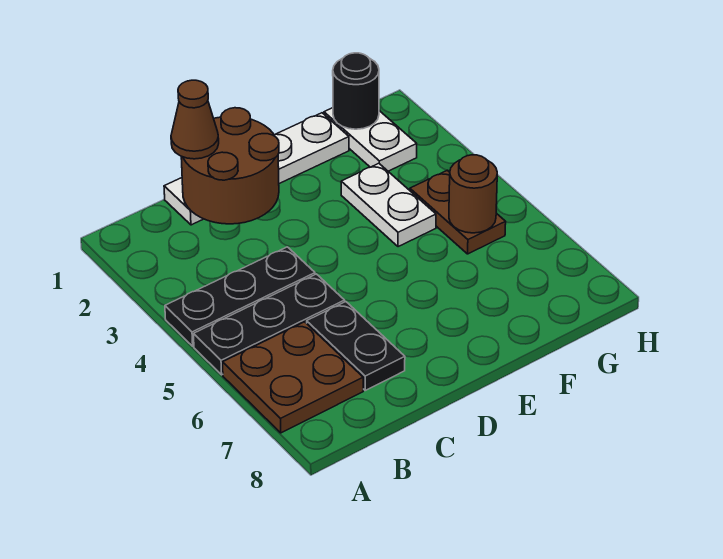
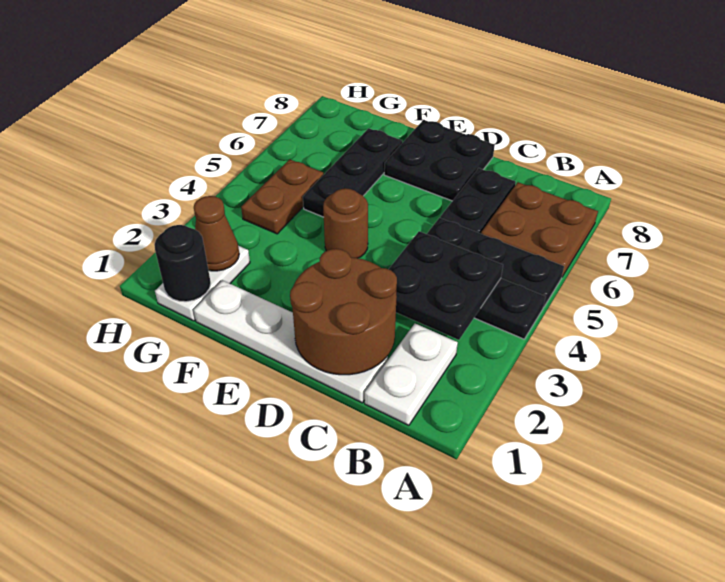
none -> black 2x2 plate [389,231,503,340]
brown 1x1 cone [171,80,219,159] -> brown 1x1 cone moved to [194,196,239,271]
none -> black 2x2 plate [384,120,495,201]
white 1x2 plate [341,163,436,247] -> white 1x2 plate moved to [365,324,458,425]
none -> black 1x3 plate [303,128,402,217]
brown 1x1 round brick [449,155,497,233] -> brown 1x1 round brick moved to [323,188,368,258]

